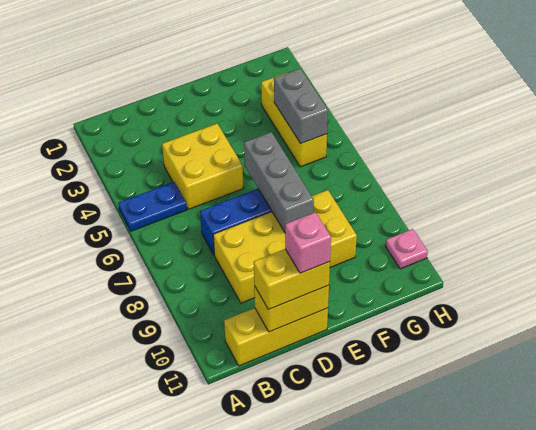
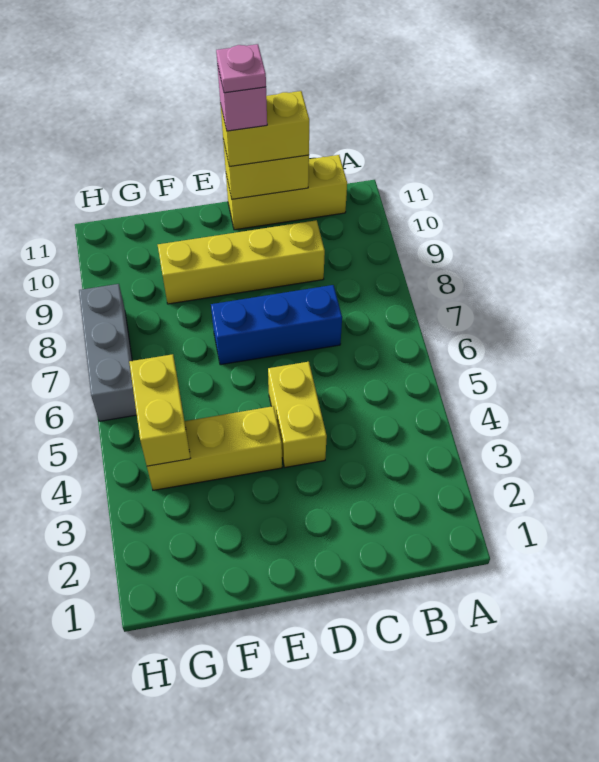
blue 1x2 plate [118,182,187,231] -> none
yellow 2x2 brick [162,124,243,209] -> yellow 1x2 brick [268,362,327,467]
yellow 2x4 brick [213,190,357,303] -> yellow 1x4 brick [158,220,325,304]
grey 1x3 brick [244,132,314,232] -> grey 1x3 brick moved to [79,284,137,421]
yellow 1x3 brick [261,73,327,167] -> yellow 1x3 brick turned to [147,406,282,490]
grey 1x2 brick [274,69,328,143] -> yellow 1x2 brick [129,354,190,466]
pink 1x1 plate [386,229,428,269] -> pink 1x1 plate moved to [216,44,266,93]

